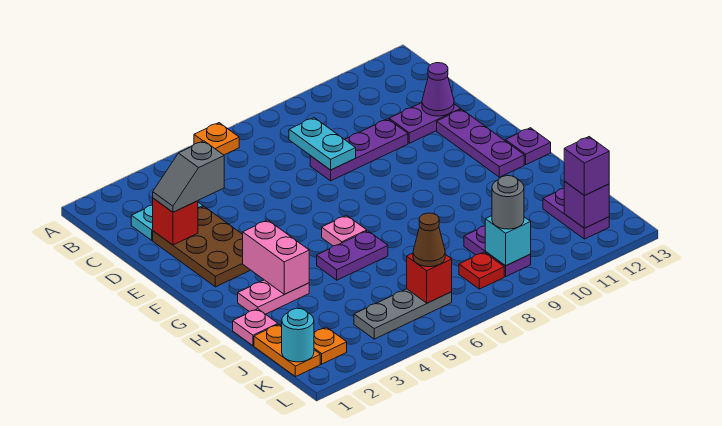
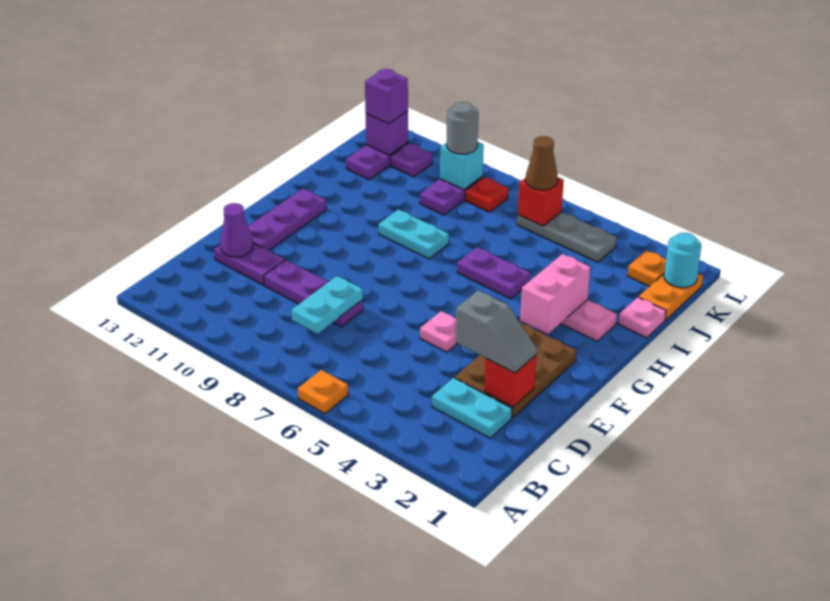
pink 1x1 plate [322,215,367,246] -> pink 1x1 plate moved to [420,311,457,352]
purple 1x1 plate [505,128,551,165] -> purple 1x1 plate moved to [390,143,432,177]
none -> cyan 1x2 plate [378,210,449,259]

